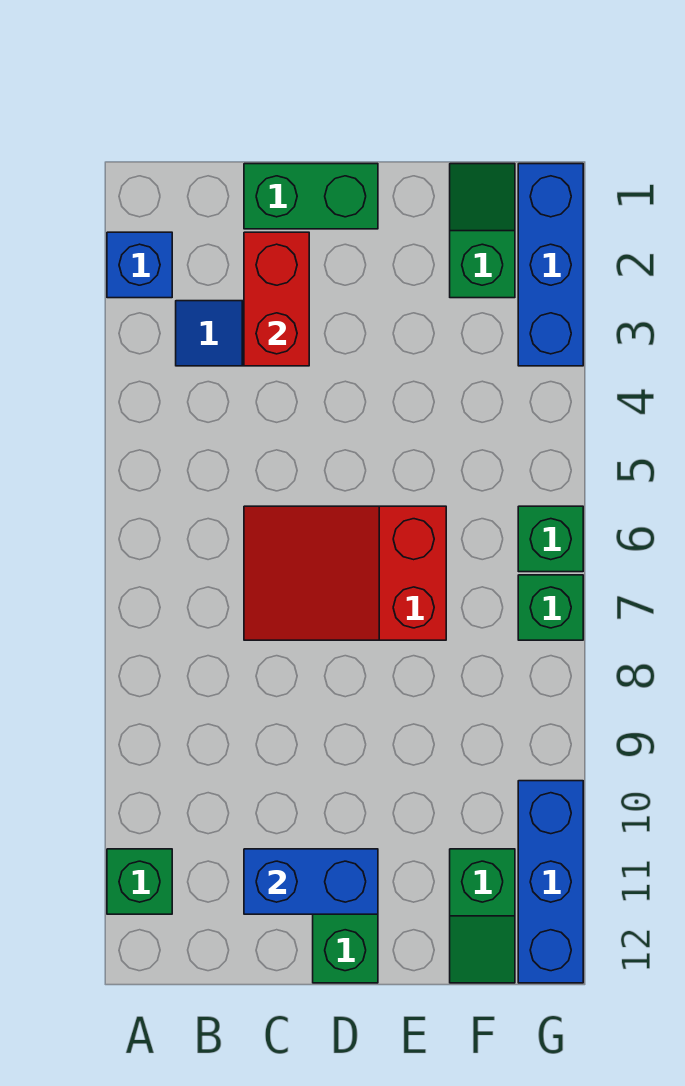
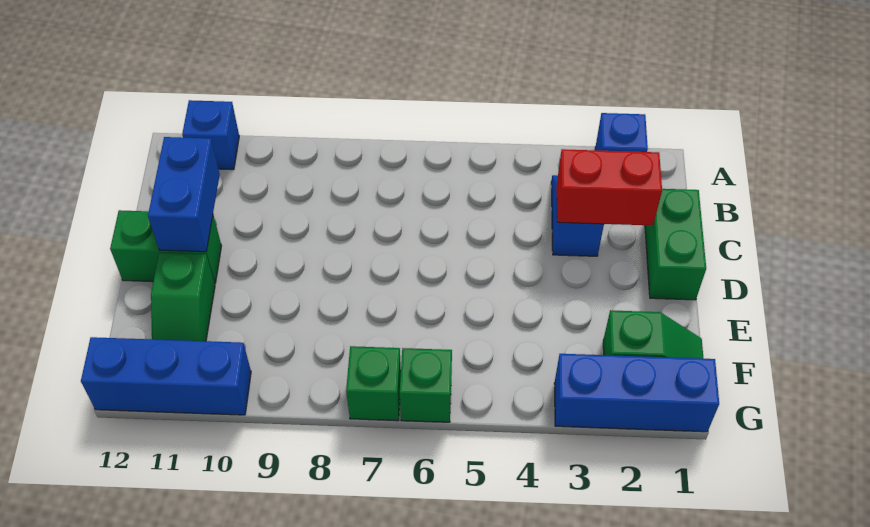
green 1x1 brick [107,849,172,914] -> blue 1x1 brick [182,100,239,170]
red 2x3 slope [244,506,446,640] -> none
green 1x2 slope [450,849,515,983] -> green 1x2 slope turned to [151,252,215,341]

